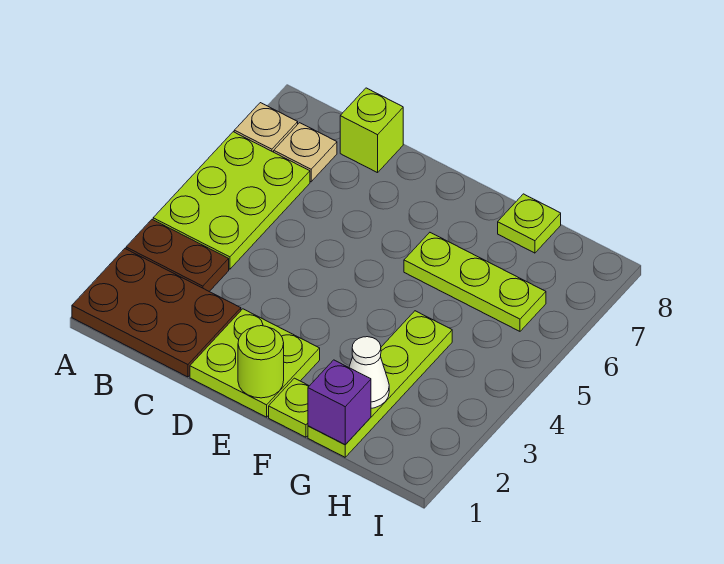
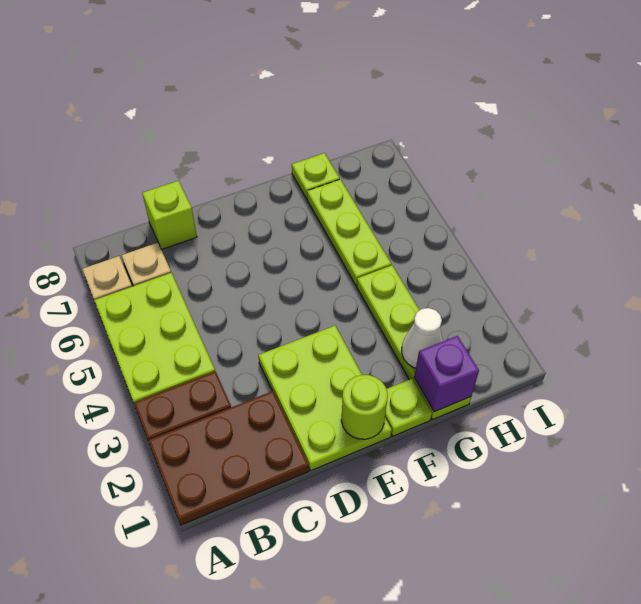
lime 2x2 plate [190,309,320,417] -> lime 2x3 plate [258,326,392,471]
lime 1x3 plate [404,233,546,331] -> lime 1x3 plate turned to [307,179,391,285]

